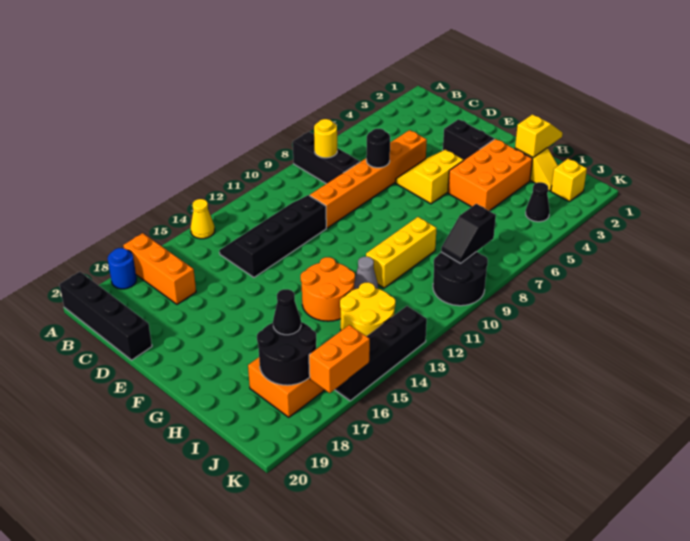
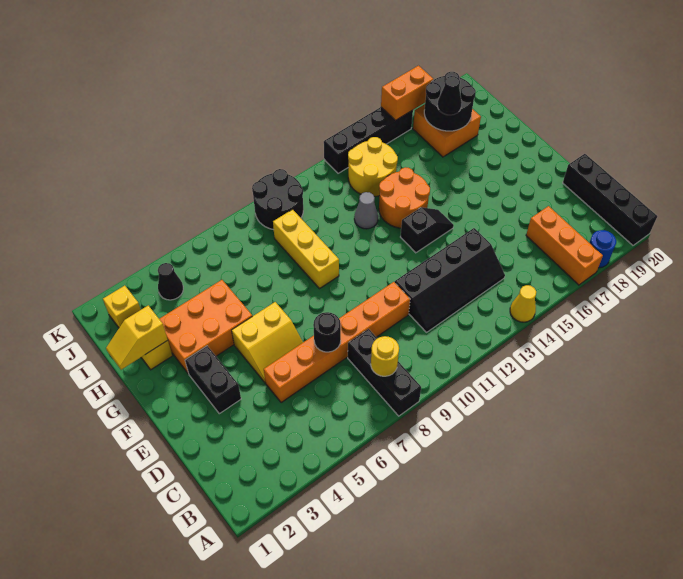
yellow 1x3 brick [366,217,437,288] -> yellow 1x3 brick turned to [273,209,339,289]
black 1x2 slope [441,204,496,263] -> black 1x2 slope moved to [401,207,454,253]

